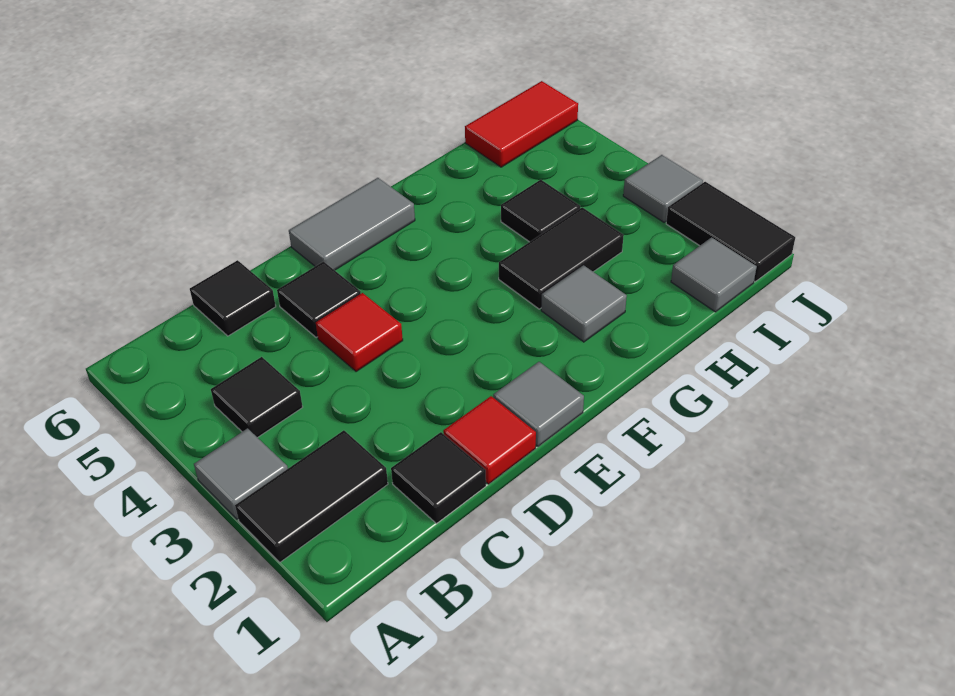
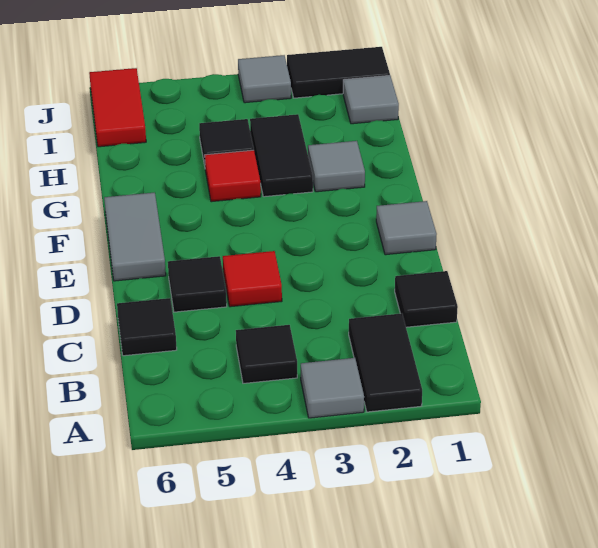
red 1x1 tile [443,396,536,484] -> red 1x1 tile moved to [205,150,261,202]

